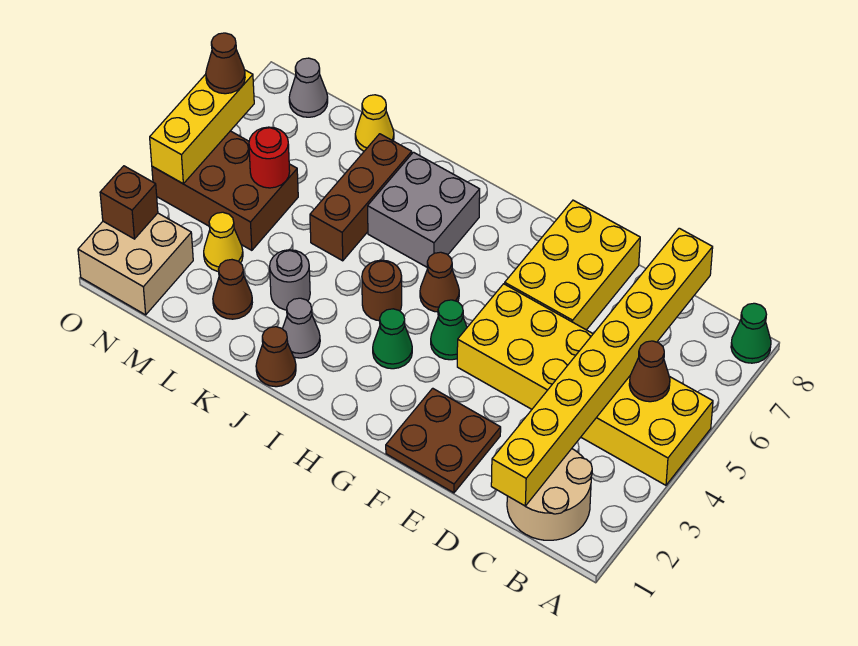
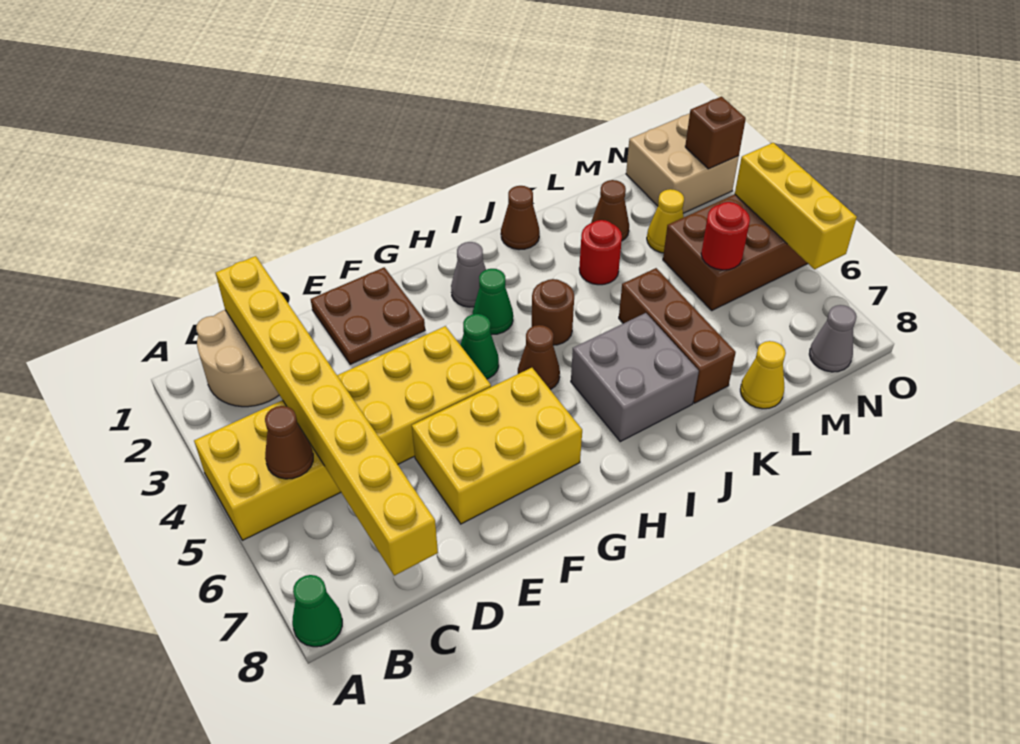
yellow 2x3 brick [505,200,640,330] -> yellow 2x3 brick turned to [412,368,582,524]
grey 1x1 cone [283,298,320,358] -> grey 1x1 cone moved to [451,242,486,307]
grey 1x1 round brick [270,250,310,310] -> red 1x1 round brick [579,220,622,285]
brown 1x1 cone [206,33,245,94] -> none

